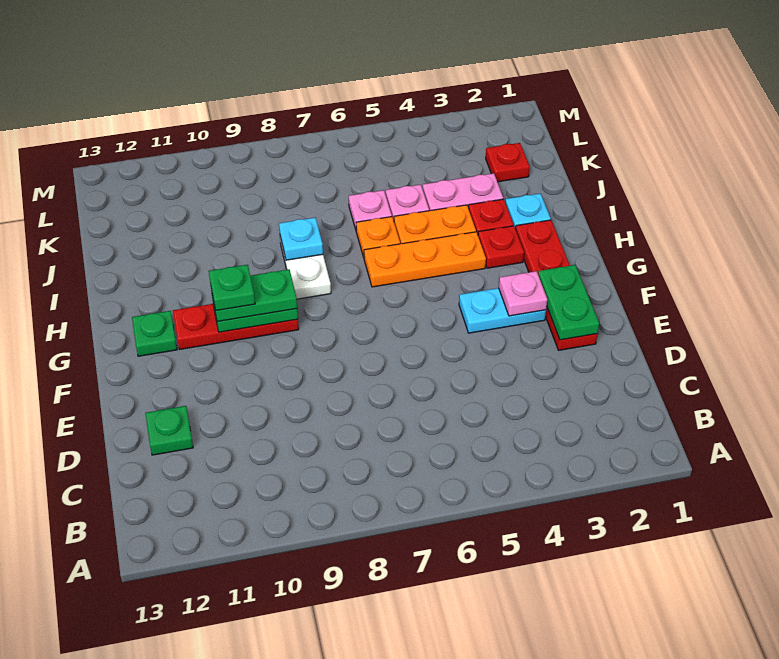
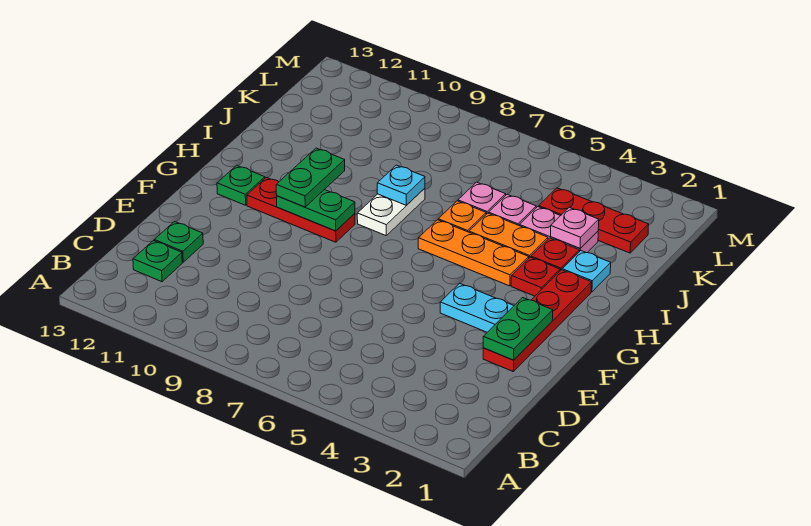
pink 1x1 plate [499,271,547,316] -> pink 1x1 plate moved to [550,207,599,248]
green 1x2 plate [211,269,297,322] -> green 1x2 plate turned to [276,148,345,207]
green 1x1 plate [209,265,255,310] -> green 1x1 plate moved to [133,241,182,282]
red 1x1 plate [486,143,530,182] -> red 1x3 plate [538,188,649,253]

